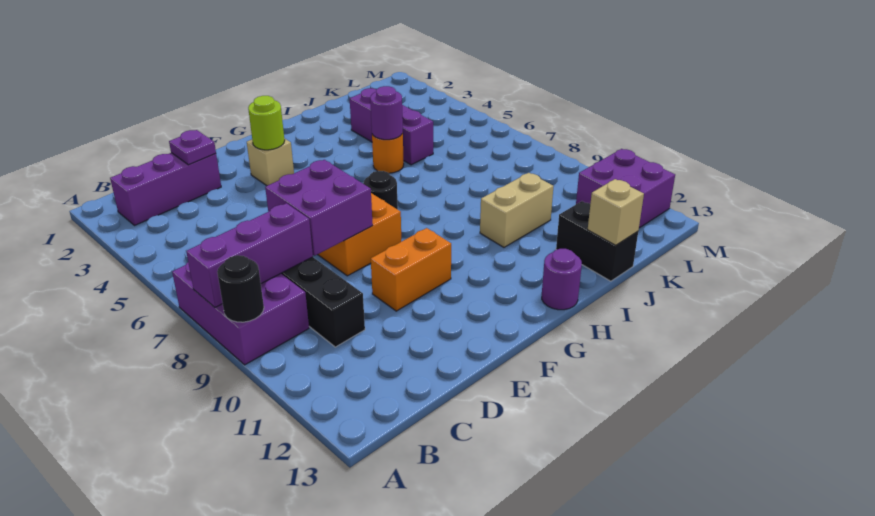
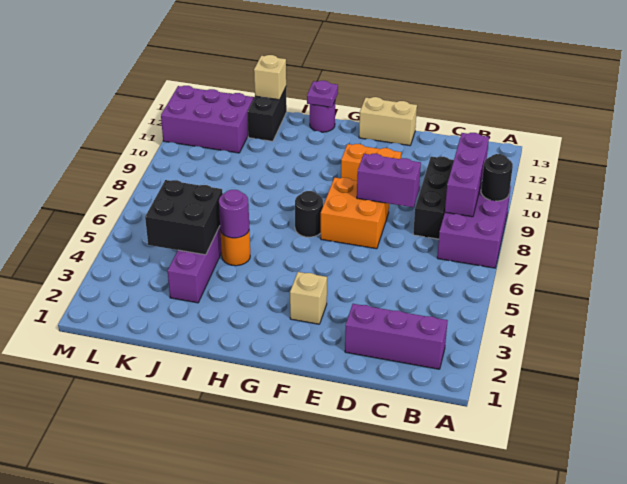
purple 1x3 brick [186,203,313,307] -> purple 1x3 brick turned to [445,133,489,217]
purple 1x1 plate [169,130,216,165] -> purple 1x1 plate moved to [307,81,338,107]
purple 2x2 brick [265,160,373,256] -> purple 1x2 brick [357,154,421,207]
lime 1x1 round brick [248,96,285,150] -> none
tan 1x2 brick [480,173,554,247] -> tan 1x2 brick moved to [359,97,417,146]
none -> black 2x2 brick [145,180,223,255]
purple 2x2 brick [576,149,675,228] -> purple 2x3 brick [161,86,253,153]

